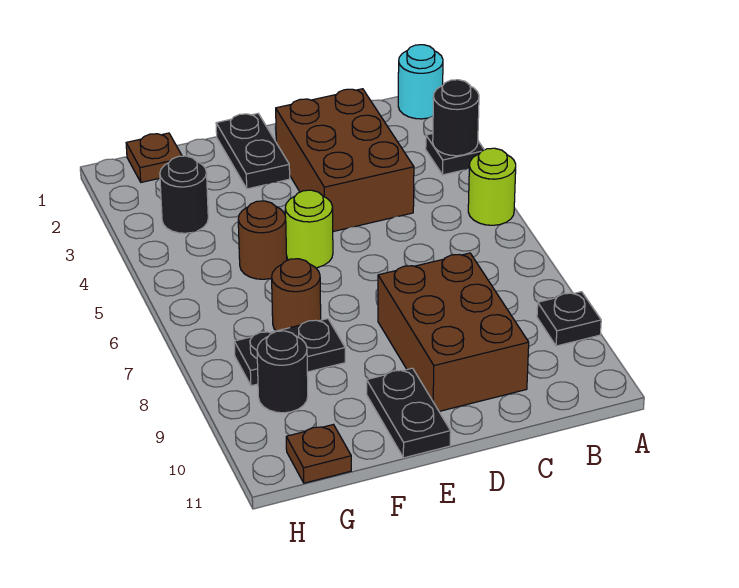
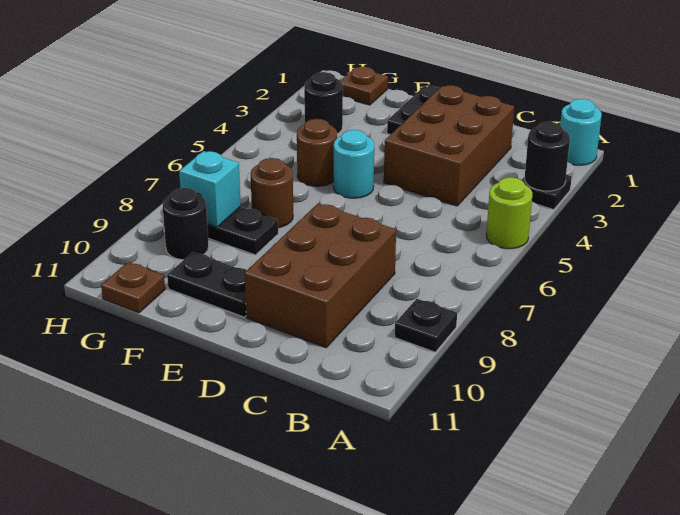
lime 1x1 round brick [285,190,333,268] -> cyan 1x1 round brick [334,130,374,198]
black 1x2 plate [367,368,451,458] -> black 1x2 plate turned to [167,252,247,317]
none -> cyan 1x1 brick [179,151,241,227]

